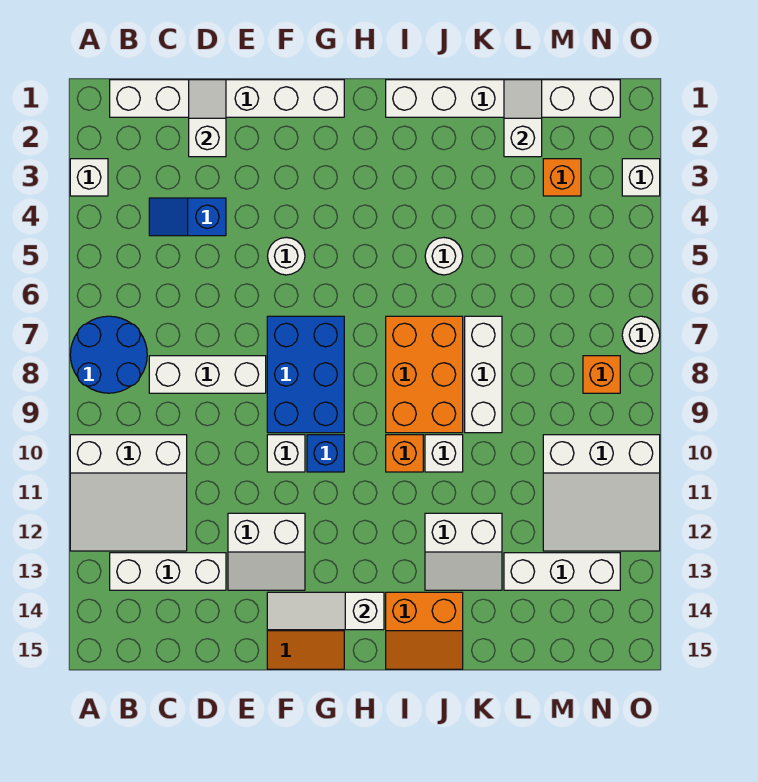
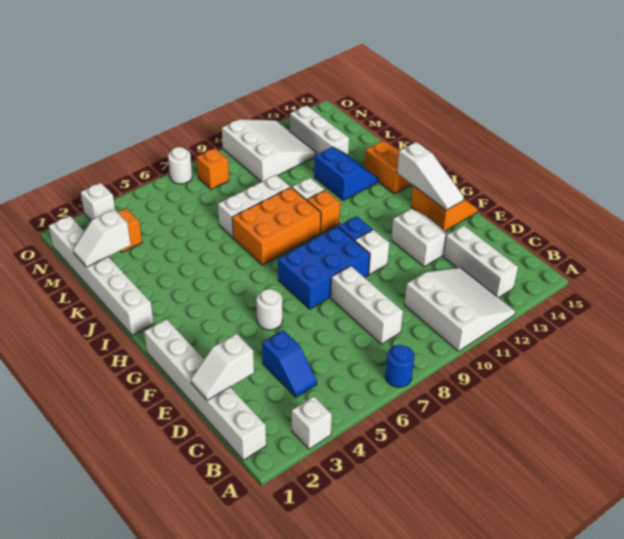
blue 2x2 round brick [70,316,147,393] -> blue 1x1 round brick [385,345,414,387]
white 1x1 round brick [425,238,463,275] -> none
white 2x2 slope [425,513,502,590] -> blue 2x2 slope [314,147,378,201]

